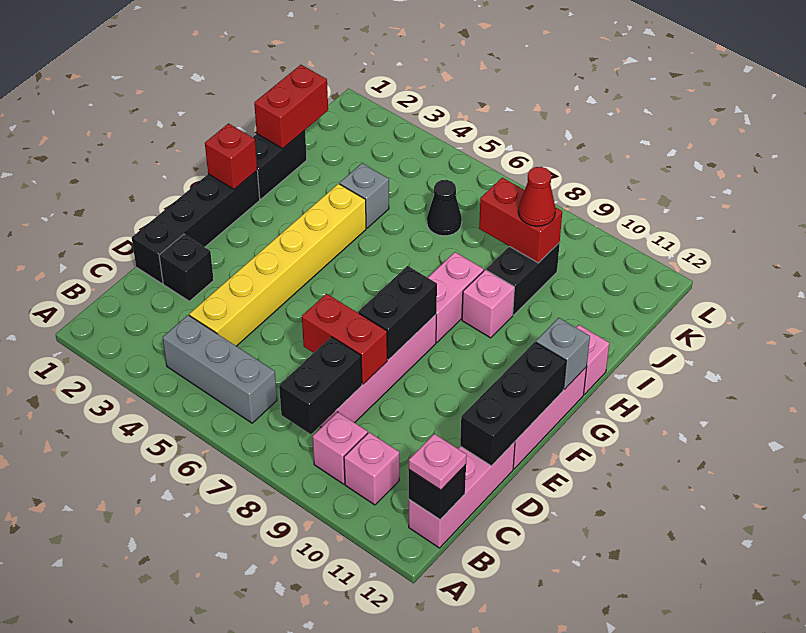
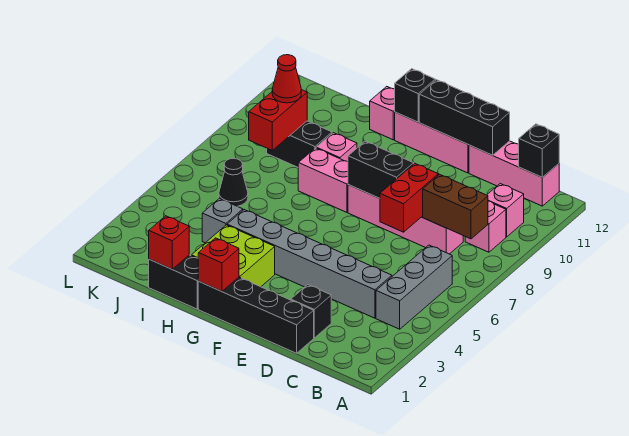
black 1x2 brick [279,337,362,434] -> brown 1x2 brick [423,174,488,239]
pink 1x1 plate [409,434,467,490] -> none
yellow 1x6 brick [189,184,366,346] -> grey 1x6 brick [227,210,392,318]
none -> lime 2x2 brick [191,225,275,287]
grey 1x1 brick [536,318,590,389] -> black 1x1 brick [395,69,435,122]
red 1x2 brick [254,65,328,149] -> red 1x1 brick [149,216,189,269]

